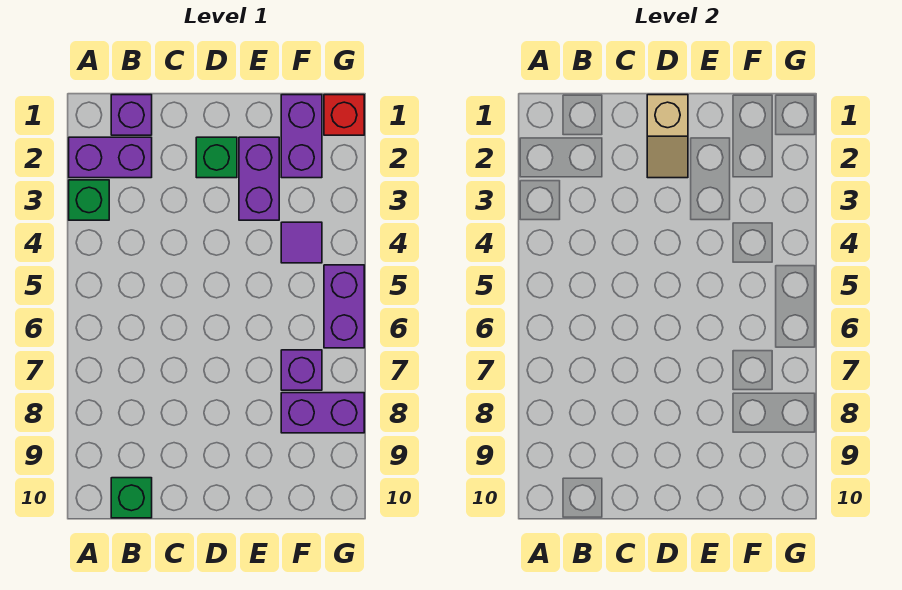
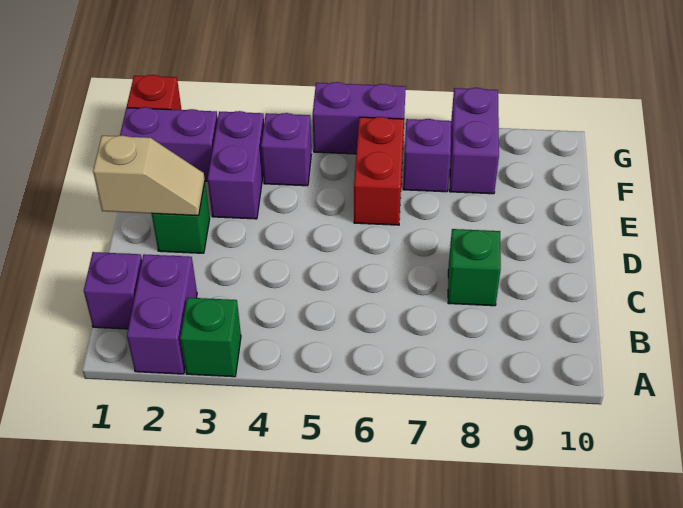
green 1x1 brick [111,478,152,518] -> green 1x1 brick moved to [448,229,501,306]
purple 1x2 brick [239,137,279,220] -> purple 1x2 brick turned to [208,111,264,219]
none -> red 1x2 brick [354,117,404,225]
purple 1x1 tile [281,222,322,263] -> purple 1x1 brick [261,113,311,186]

